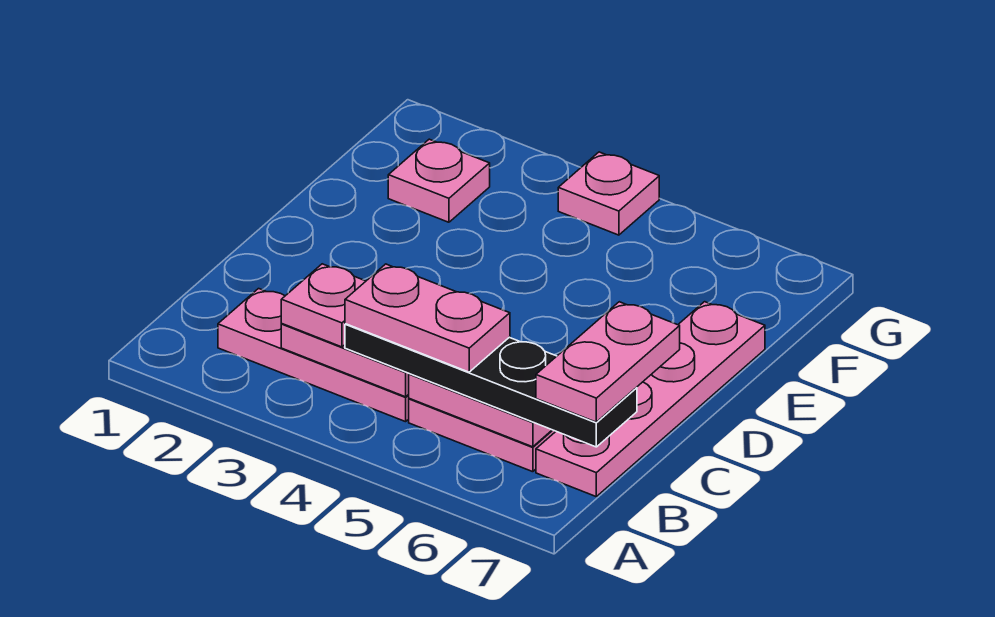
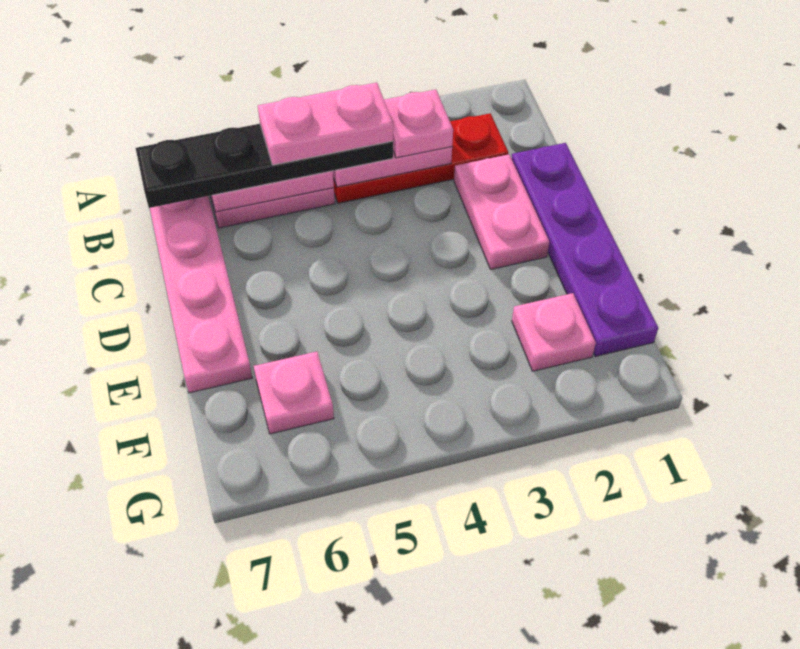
pink 1x3 plate [218,289,409,422] -> red 1x3 plate [333,113,508,203]
pink 1x2 plate [536,302,680,422] -> pink 1x2 plate moved to [454,154,549,269]
none -> purple 1x4 plate [512,143,658,356]
pink 1x1 plate [558,152,659,235] -> pink 1x1 plate moved to [254,352,334,434]

